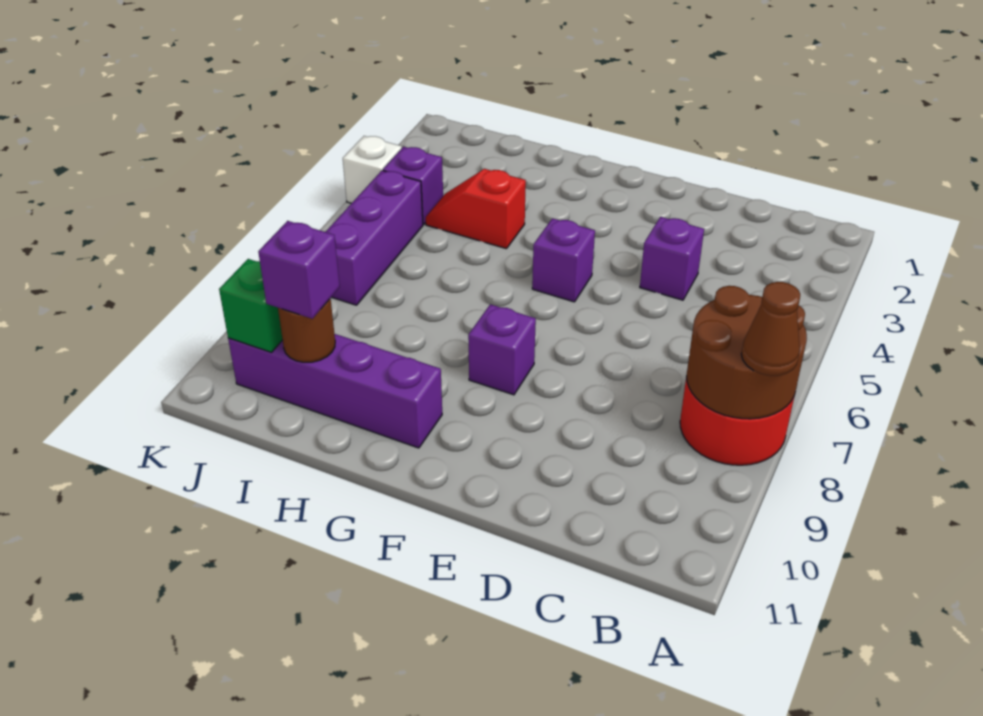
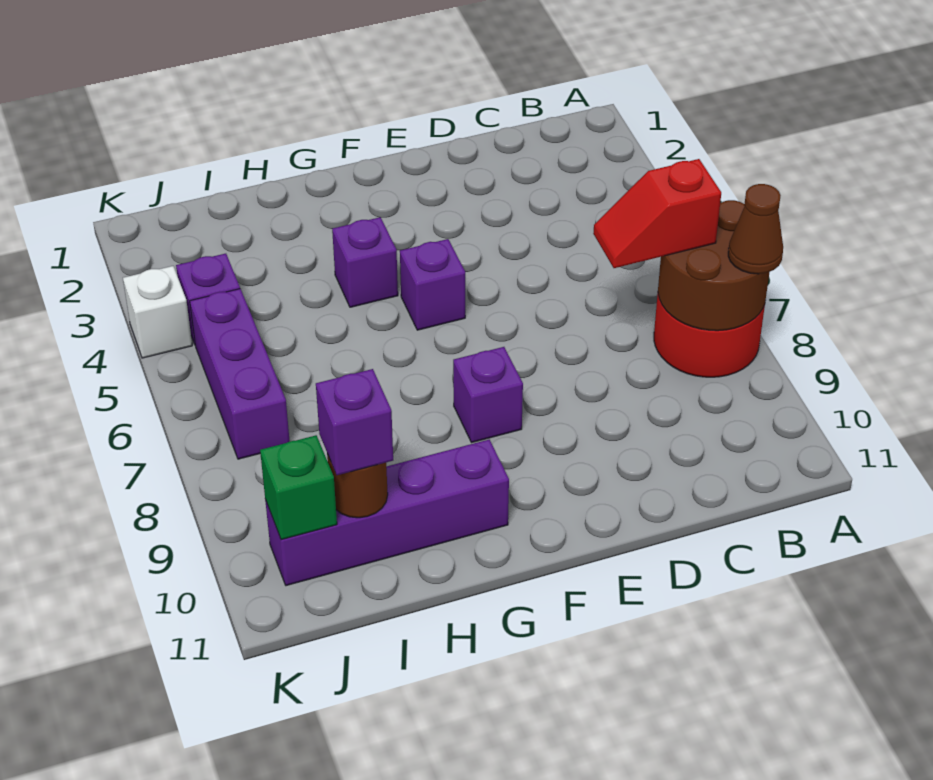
purple 1x1 brick [640,217,704,300] -> purple 1x1 brick moved to [332,217,398,307]
red 1x2 slope [426,169,526,249] -> red 1x2 slope moved to [593,159,721,268]

